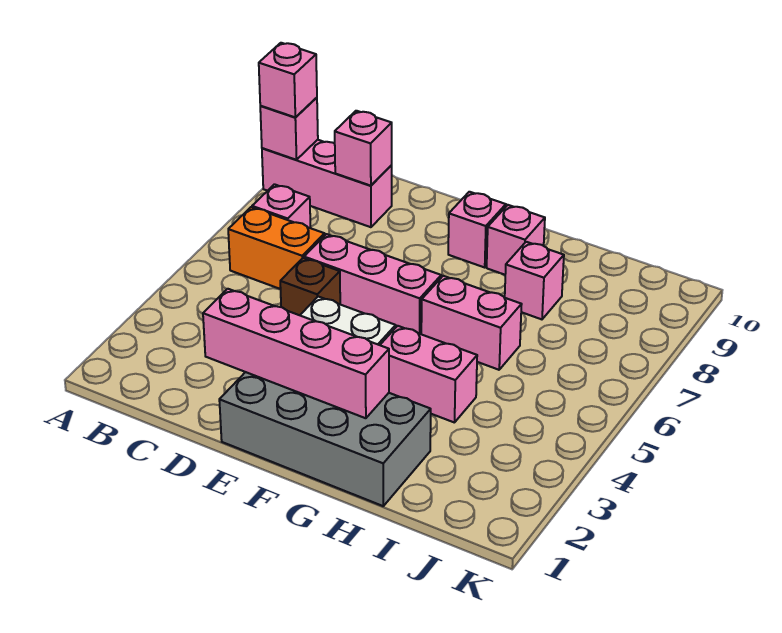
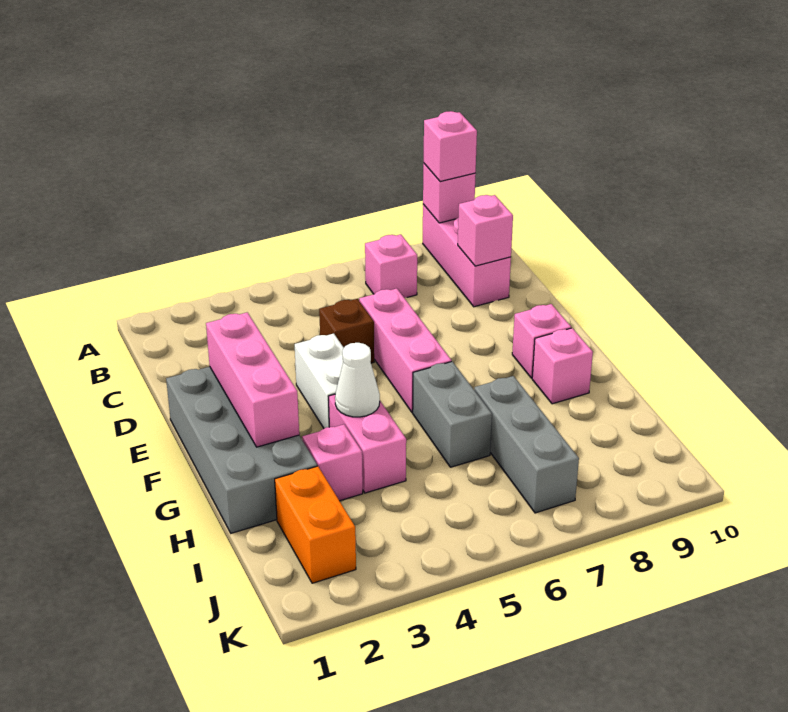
orange 1x2 brick [228,207,325,289] -> orange 1x2 brick moved to [275,466,356,583]
pink 1x4 brick [203,289,389,418] -> pink 1x3 brick [206,312,299,447]
none -> white 1x1 cone [335,343,380,417]
pink 1x2 brick [421,276,522,370] -> grey 1x2 brick [413,362,492,467]
none -> grey 1x3 brick [474,376,579,513]
pink 1x1 brick [505,242,564,319] -> pink 1x1 brick moved to [302,424,363,501]

